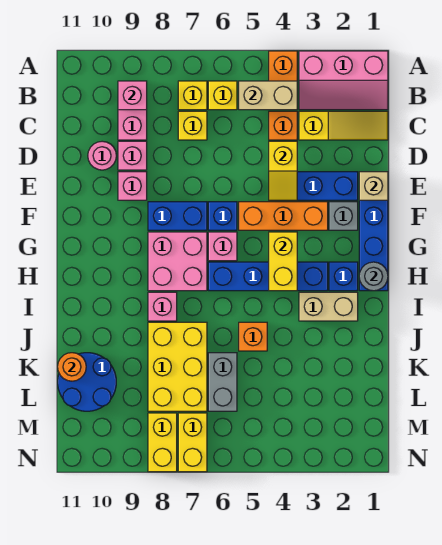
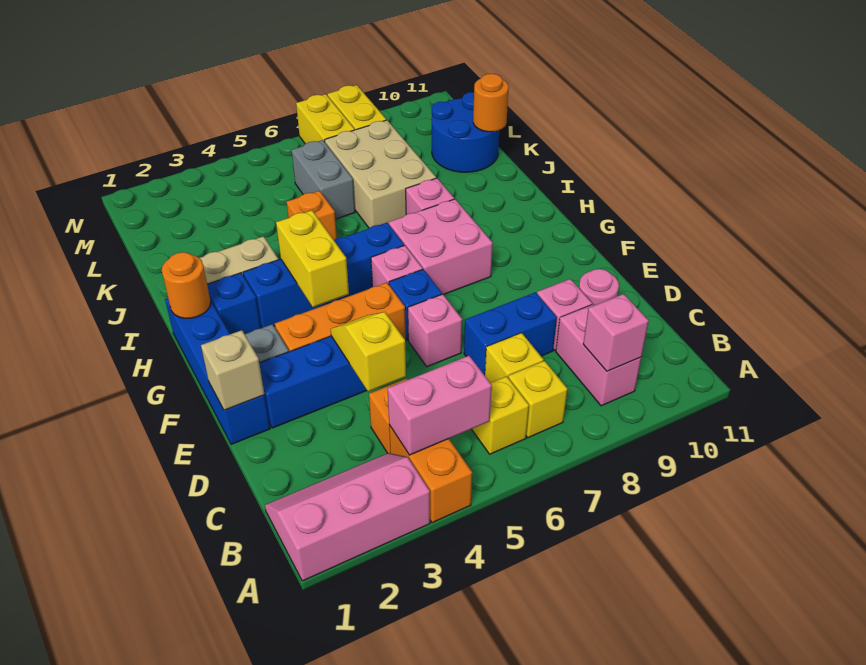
tan 1x2 brick [239,81,297,110] -> pink 1x2 brick [388,356,492,455]
yellow 1x3 slope [299,111,388,140] -> none
pink 1x1 brick [118,172,147,200] -> pink 1x1 brick moved to [408,294,462,367]
blue 1x2 brick [148,202,207,230] -> blue 1x2 brick moved to [464,292,557,375]
grey 1x1 round brick [359,262,388,291] -> orange 1x1 round brick [162,252,211,318]
yellow 2x3 brick [148,322,207,411] -> tan 2x3 brick [325,120,436,228]

